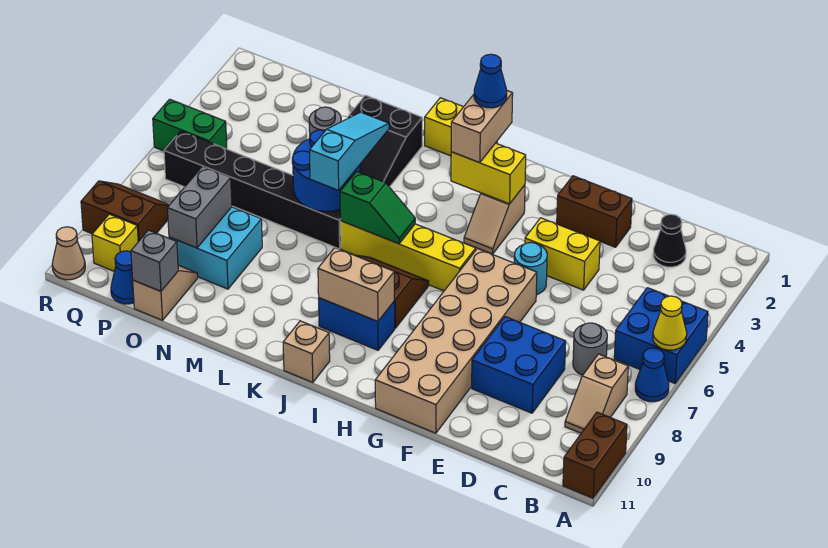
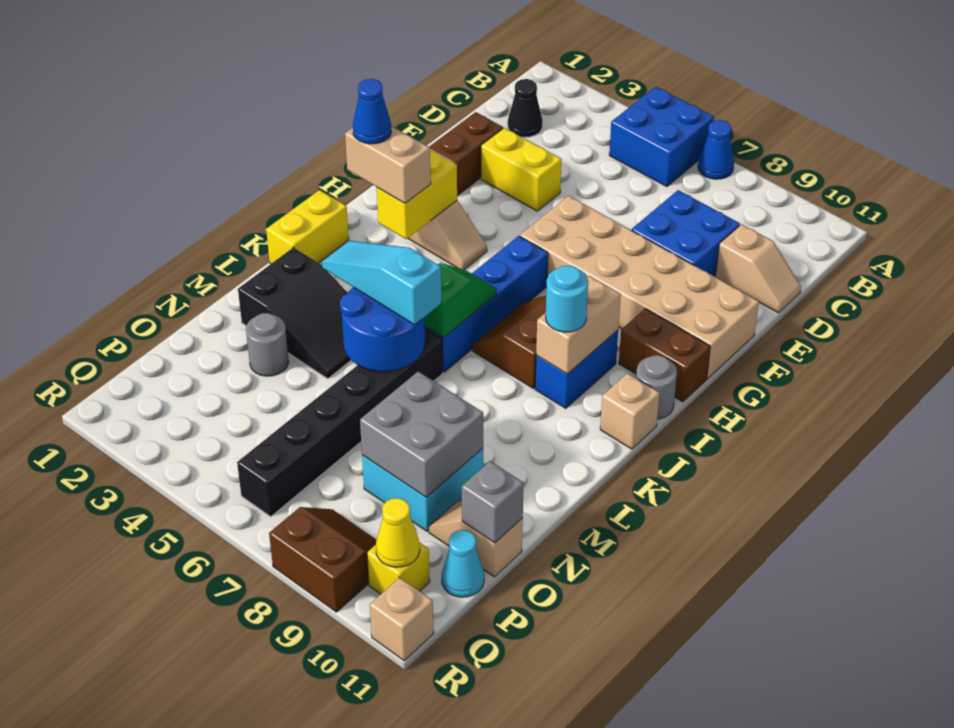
yellow 1x1 cone [653,296,687,350] -> yellow 1x1 cone moved to [376,498,420,567]
brown 1x2 brick [563,412,627,498] -> brown 1x2 brick moved to [619,309,710,402]
tan 1x2 slope [565,354,628,433] -> tan 1x2 slope moved to [716,224,801,313]
grey 1x1 round brick [573,323,607,375] -> grey 1x1 round brick moved to [636,355,677,419]
yellow 1x2 brick [525,218,600,290] -> yellow 1x2 brick turned to [481,128,561,211]
cyan 1x1 round brick [514,242,547,295] -> cyan 1x1 round brick moved to [546,266,588,332]
yellow 1x4 brick [341,221,476,291] -> blue 1x4 brick [425,236,548,372]
grey 1x2 brick [167,166,232,248] -> grey 2x2 brick [360,371,483,497]
blue 1x1 cone [111,251,134,304] -> cyan 1x1 cone [442,530,484,597]
green 1x2 brick [153,99,227,151] -> none
brown 2x2 slope [81,181,169,242] -> brown 2x2 slope turned to [269,507,377,612]
tan 1x1 cone [52,227,85,280] -> tan 1x1 brick [370,577,434,661]

